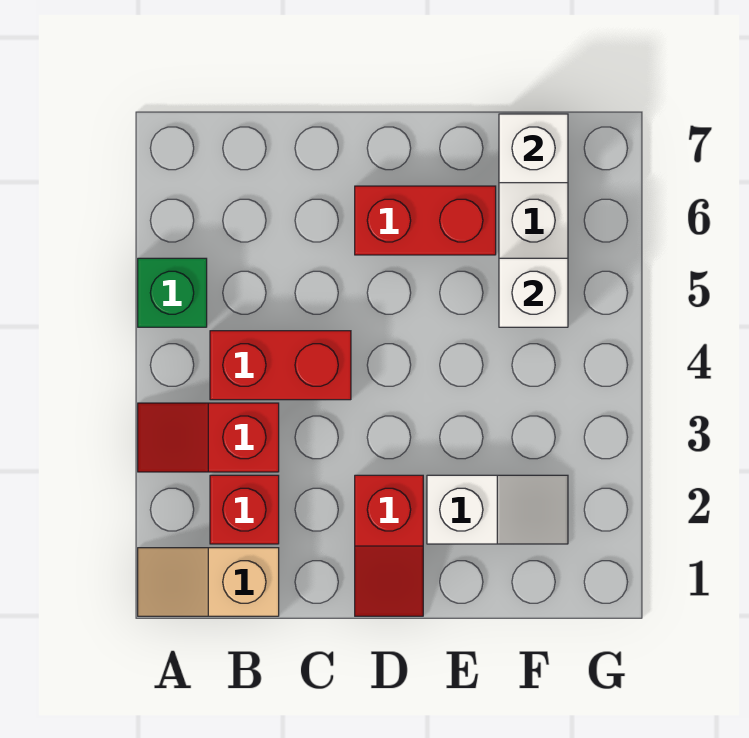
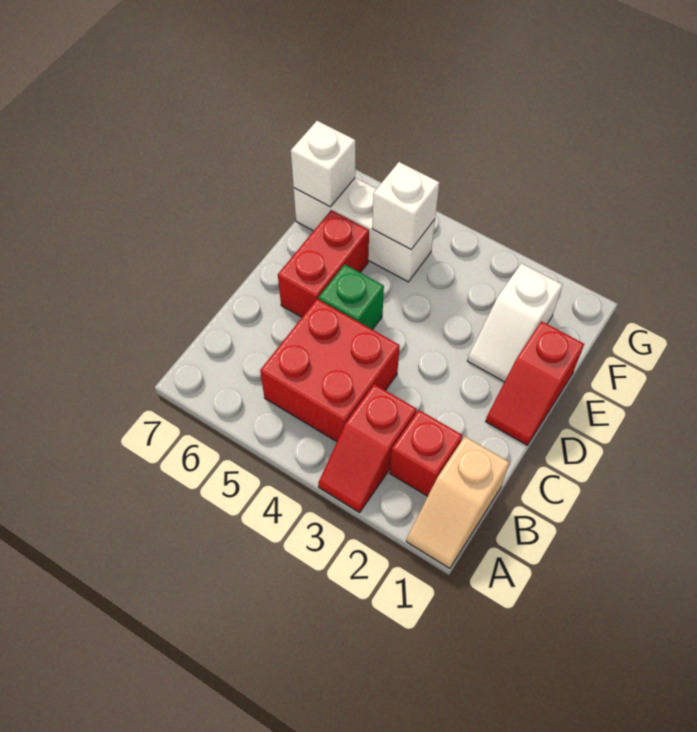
green 1x1 brick [138,258,207,327] -> green 1x1 brick moved to [318,264,384,330]
red 1x2 brick [210,331,351,400] -> red 2x2 brick [260,299,400,442]
red 1x2 slope [355,475,423,616] -> red 1x2 slope turned to [486,321,584,445]
white 1x2 slope [427,475,568,544] -> white 1x2 slope turned to [467,263,562,382]

